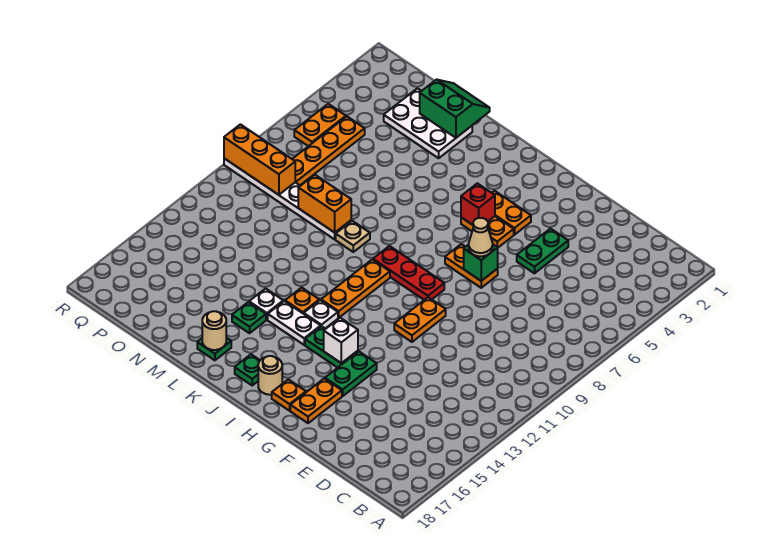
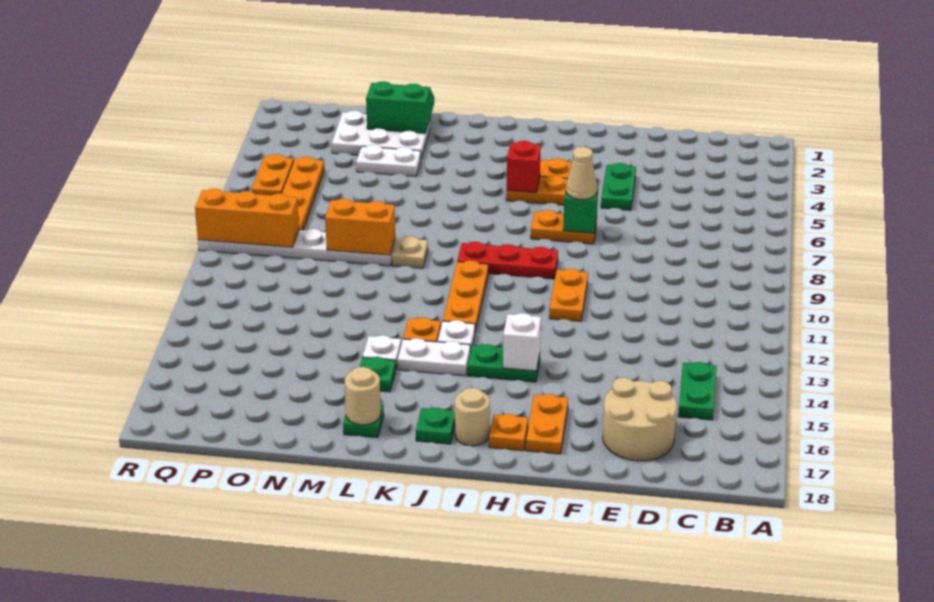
none -> tan 2x2 round brick [603,378,677,461]
green 1x2 plate [325,351,377,396] -> green 1x2 plate moved to [678,362,717,420]
none -> white 1x2 plate [356,145,421,177]

